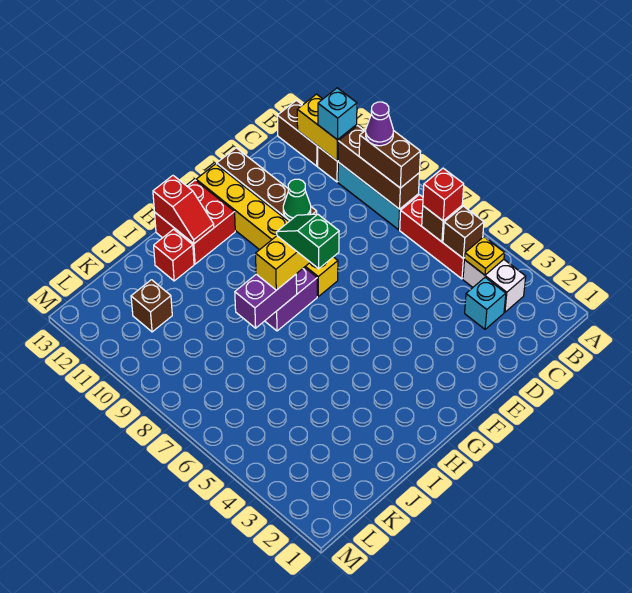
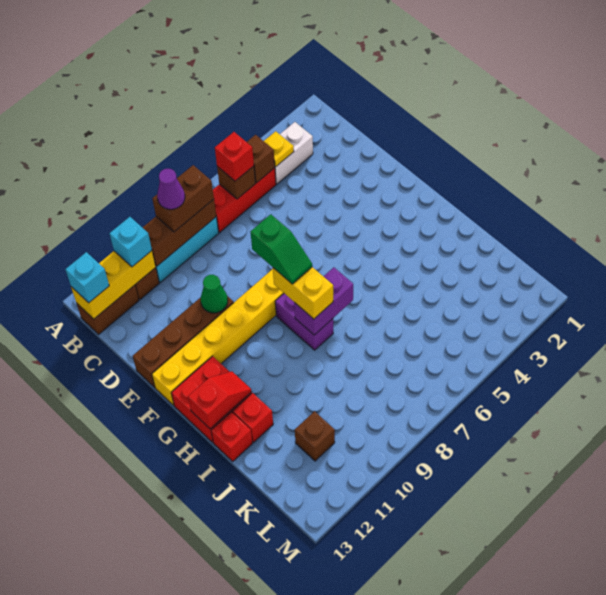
yellow 1x2 brick [297,94,357,161] -> yellow 1x3 brick [71,251,156,319]
cyan 1x1 brick [465,277,506,329] -> cyan 1x1 brick moved to [65,252,109,303]
green 1x2 slope [277,214,339,269] -> green 1x2 slope turned to [251,214,312,284]
purple 1x2 brick [235,274,297,328] -> purple 1x2 brick turned to [294,267,353,335]
none -> red 1x1 brick [211,412,253,461]

